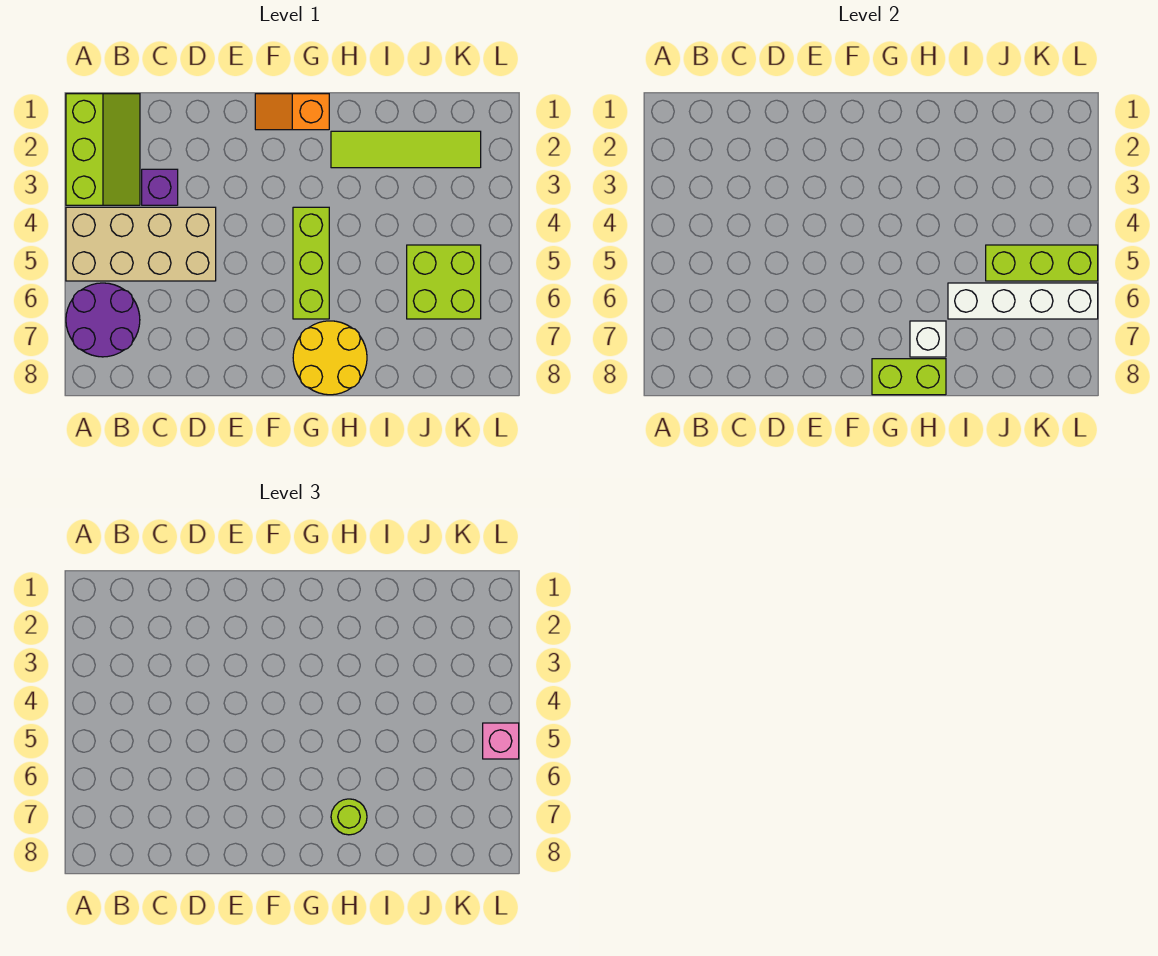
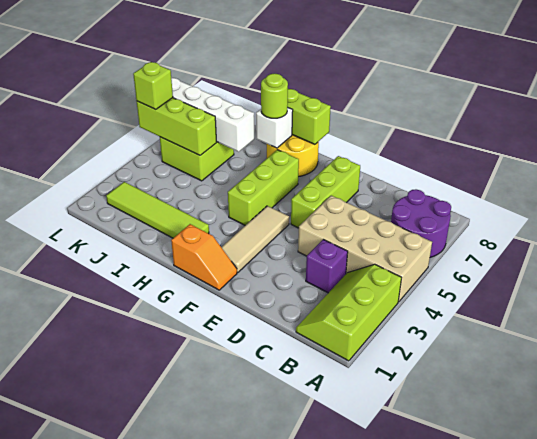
none -> lime 1x3 brick [291,156,360,228]
none -> tan 1x3 tile [221,206,289,273]
pink 1x1 brick [483,723,519,759] -> lime 1x1 brick [133,62,173,110]

